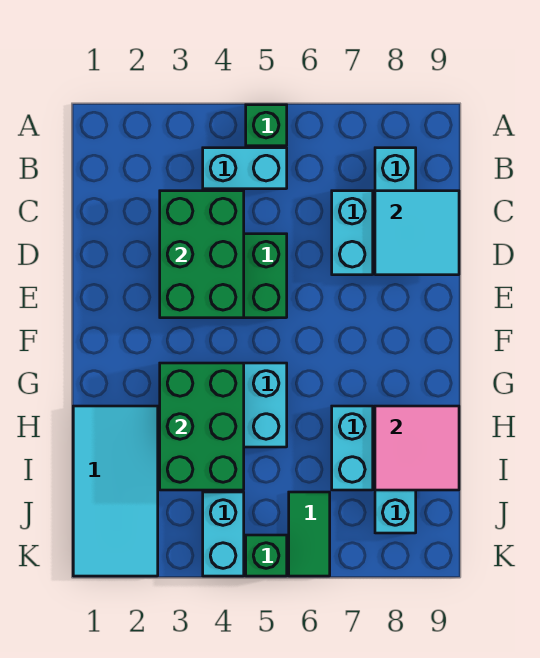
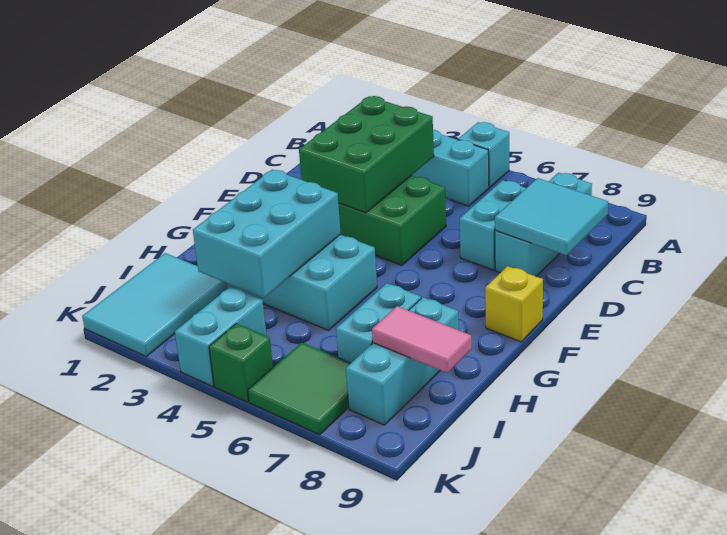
green 1x1 brick [246,105,287,146] -> cyan 1x1 brick [458,122,509,188]
none -> yellow 1x1 brick [485,266,543,342]
green 2x3 brick [160,363,244,490] -> cyan 2x3 brick [193,169,341,298]
cyan 2x4 tile [73,406,158,576] -> cyan 2x3 tile [82,253,228,356]
pink 2x2 tile [375,406,459,490] -> pink 1x2 tile [372,306,472,373]
green 1x2 tile [289,492,330,576] -> green 2x2 tile [248,343,351,435]

